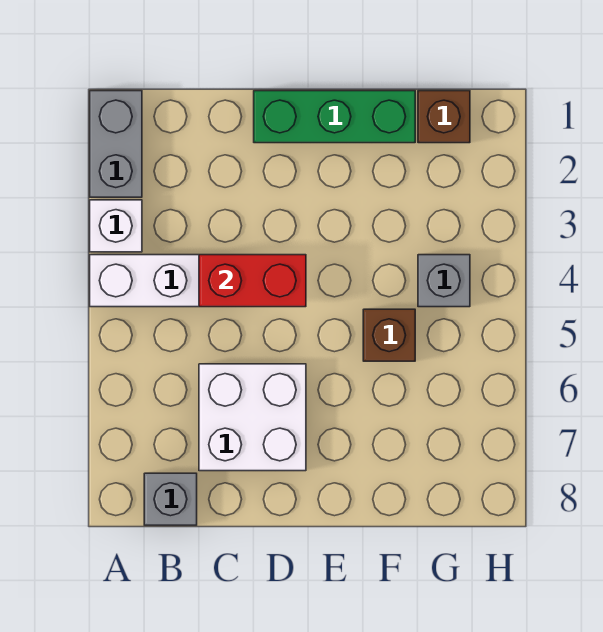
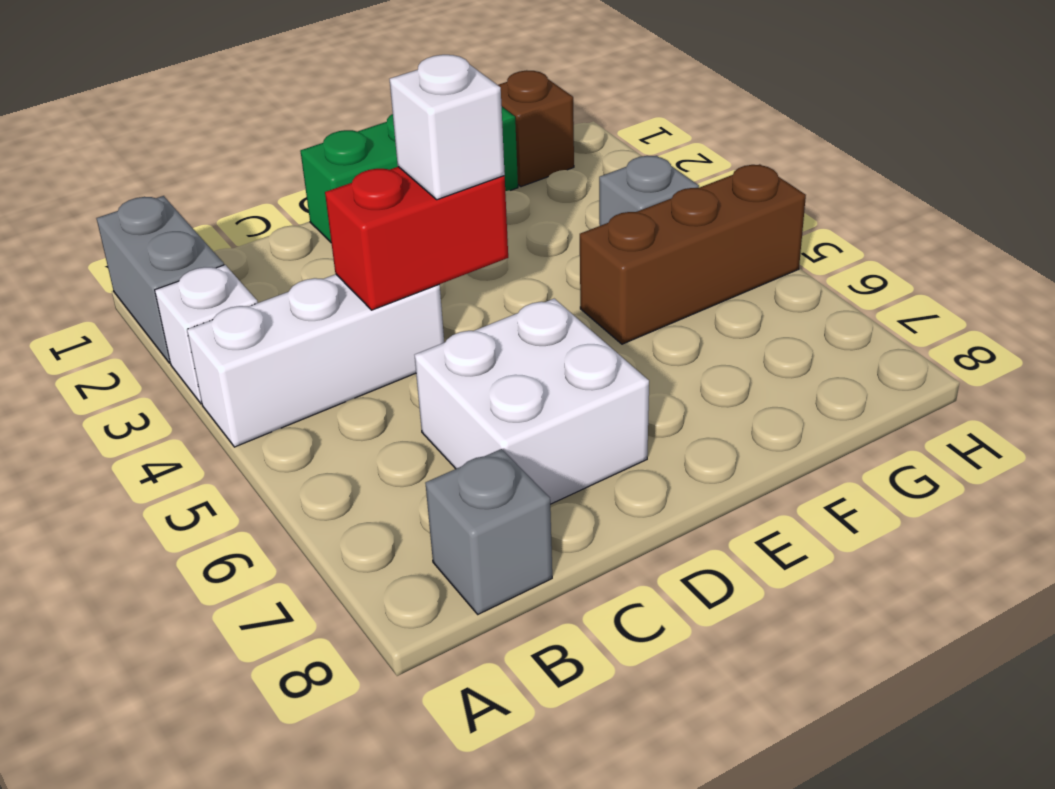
none -> white 1x1 brick [390,55,505,200]
brown 1x1 brick [363,309,415,361] -> brown 1x3 brick [580,164,806,344]

